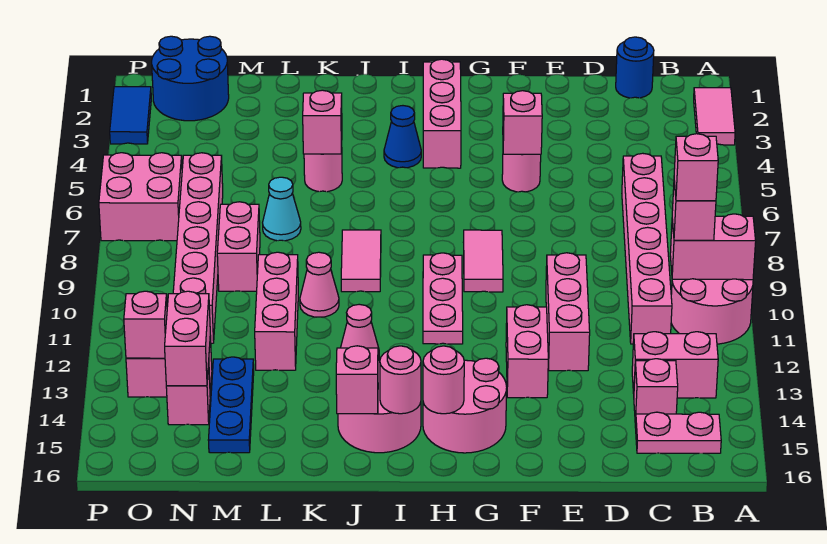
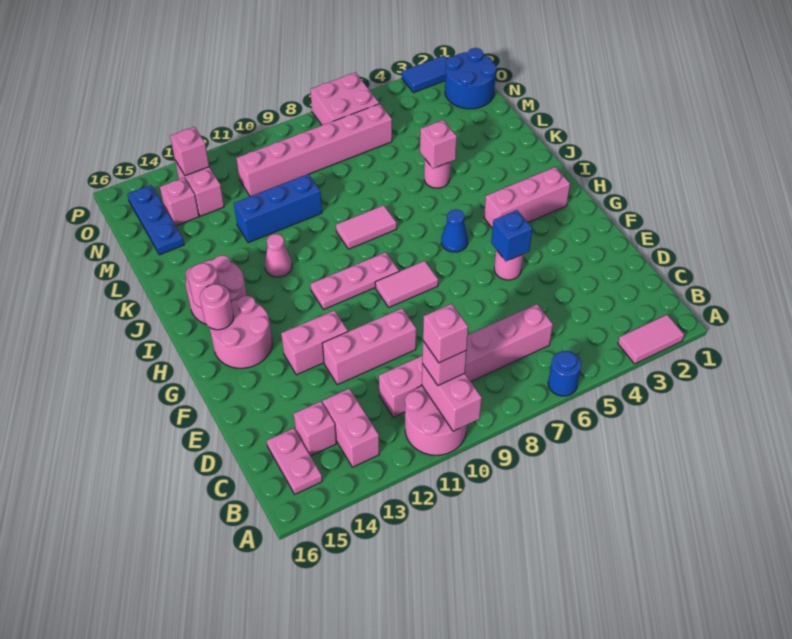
blue 1x1 round brick [616,37,654,98] -> blue 1x1 round brick moved to [548,351,581,396]
pink 1x1 brick [503,91,542,154] -> blue 1x1 brick [491,210,532,261]
blue 1x1 cone [384,106,421,168] -> blue 1x1 cone moved to [441,209,468,252]
pink 1x1 brick [336,346,378,414] -> none
pink 1x1 cone [300,252,339,317] -> none
cyan 1x1 cone [263,177,301,241] -> none
pink 1x3 brick [255,252,298,370] -> blue 1x3 brick [234,174,322,243]
pink 1x2 brick [217,202,260,291] -> none
blue 1x3 plate [208,357,254,453] -> blue 1x3 plate turned to [127,185,184,255]
pink 1x2 brick [165,291,210,386] -> none

